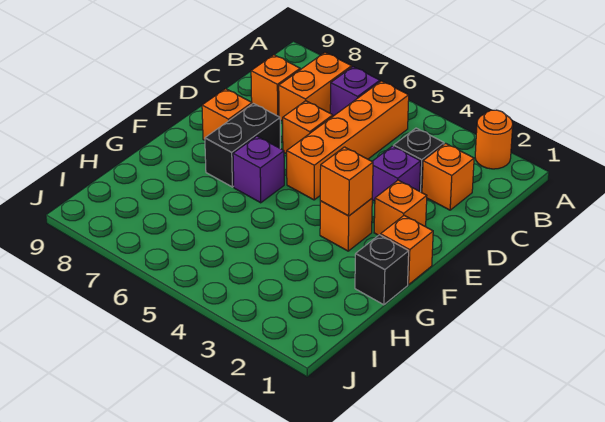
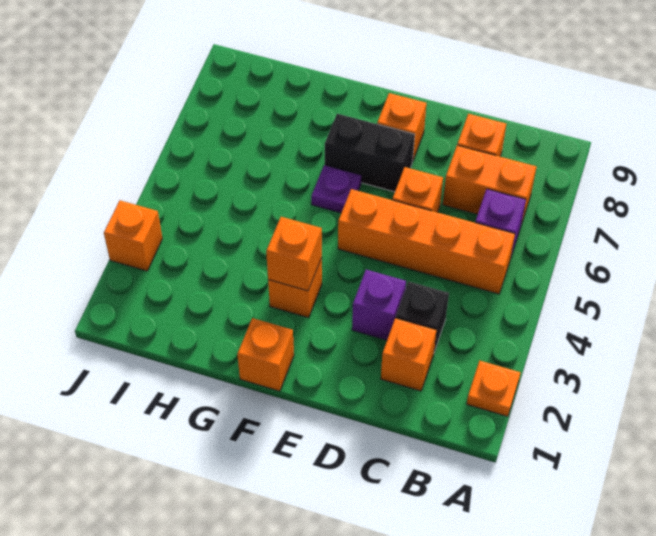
orange 1x1 round brick [475,110,513,169] -> orange 1x1 plate [467,361,521,416]
orange 1x1 brick [374,180,427,235] -> orange 1x1 brick moved to [104,200,162,271]
purple 1x1 brick [233,136,284,203] -> purple 1x1 plate [311,165,361,213]
black 1x1 brick [355,235,409,305] -> none

